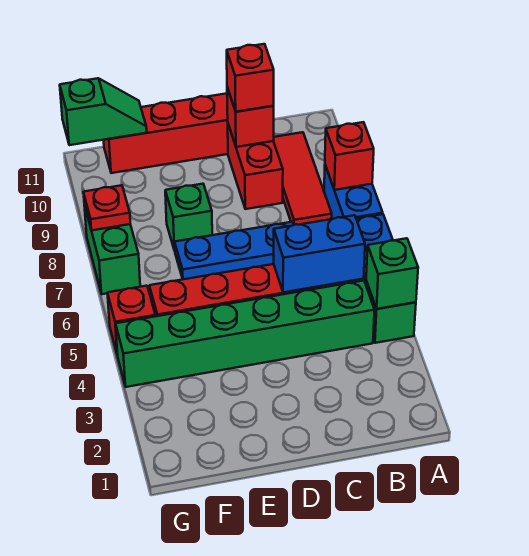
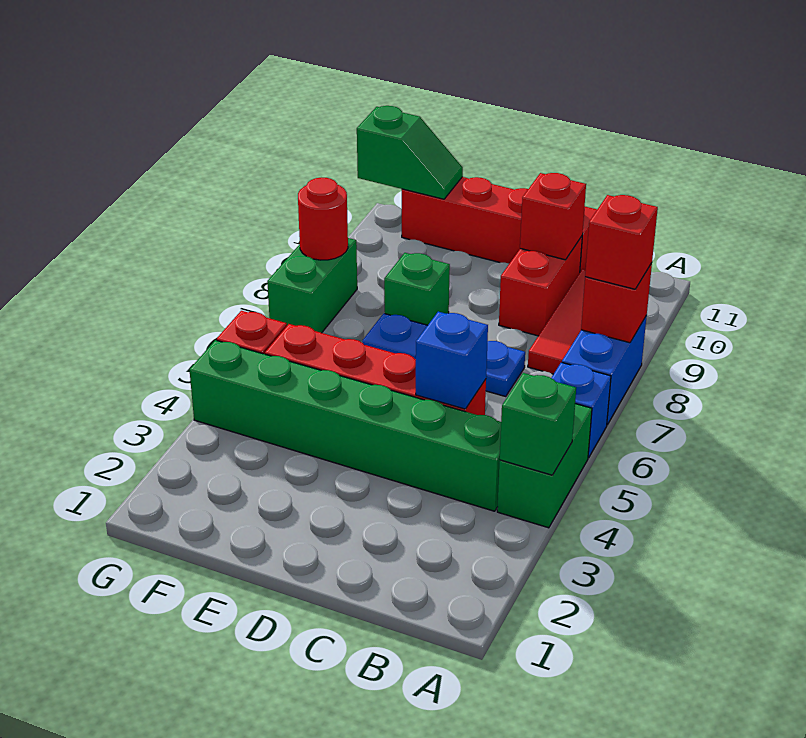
blue 1x2 brick [274,215,365,293] -> blue 1x1 brick [416,312,488,409]
red 1x1 brick [227,44,274,112] -> red 1x1 brick moved to [585,195,658,289]
red 1x1 plate [83,185,130,231] -> red 1x1 round brick [298,178,348,260]

